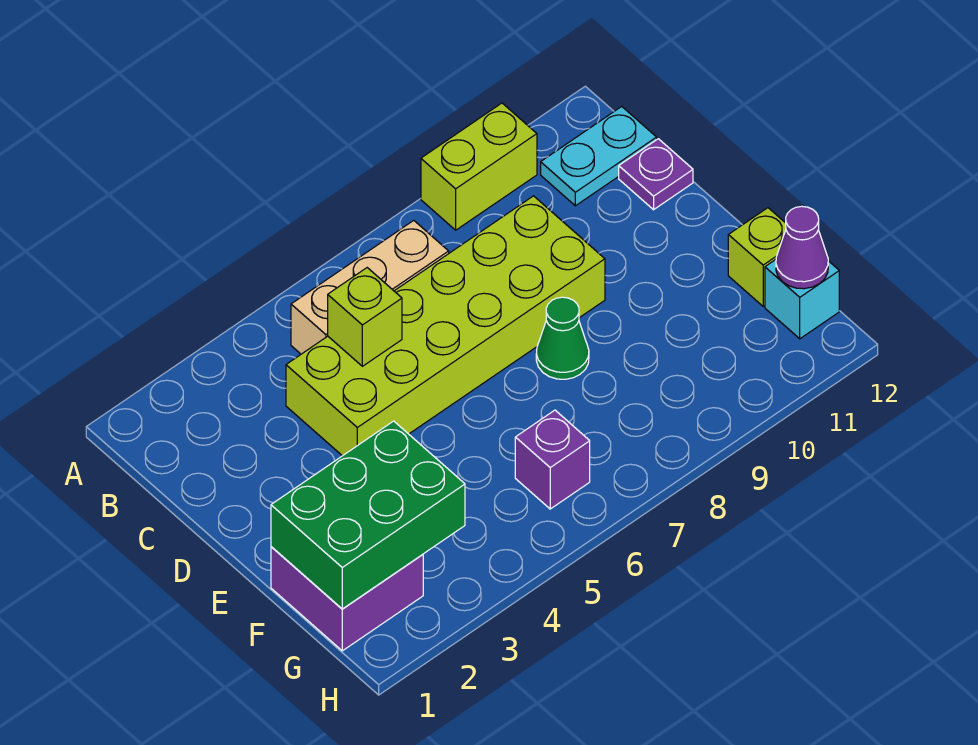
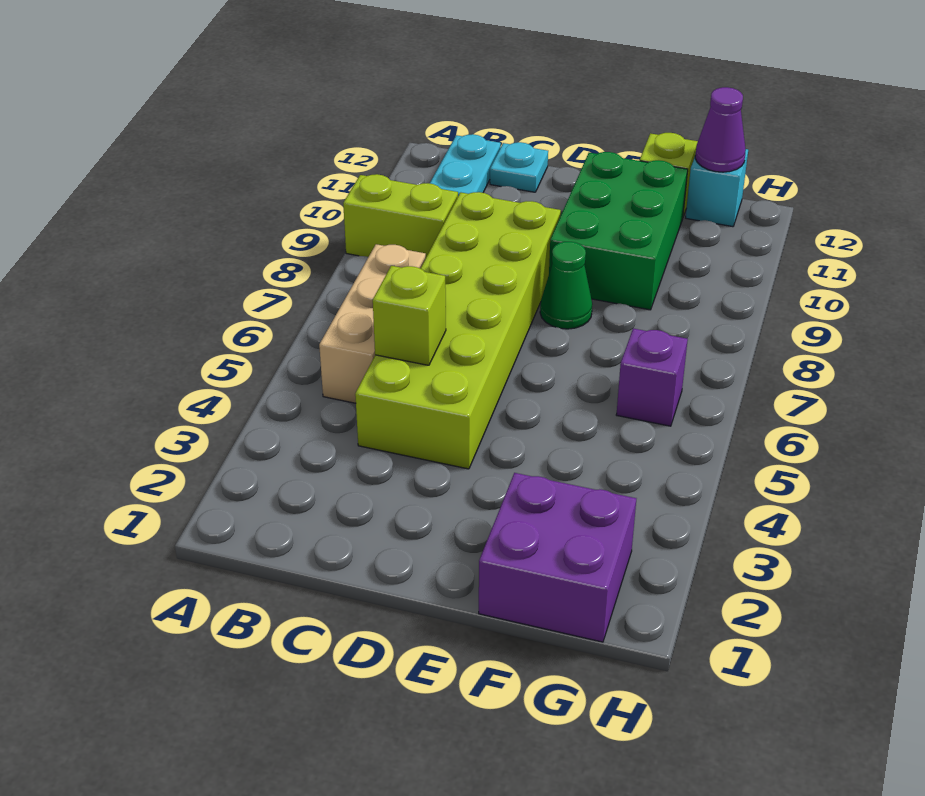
lime 1x2 brick [421,103,537,230] -> lime 1x2 brick turned to [343,174,458,257]
purple 1x1 plate [619,139,693,210] -> cyan 1x1 plate [490,142,548,192]
green 2x3 brick [271,421,465,609] -> green 2x3 brick moved to [549,152,688,310]

